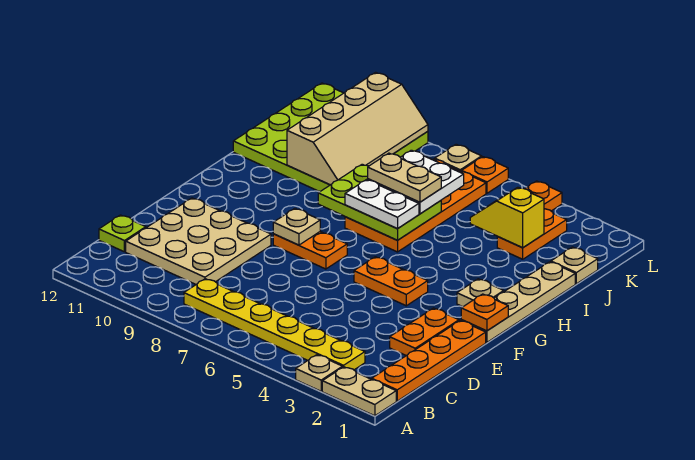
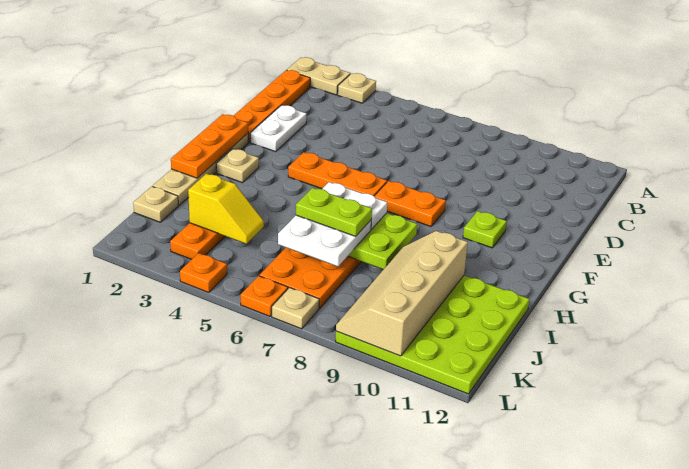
yellow 1x6 plate [184,279,365,370] -> none
tan 3x3 plate [126,198,271,284] -> none
lime 1x1 plate [99,215,146,252] -> lime 1x1 plate moved to [463,211,507,248]
orange 1x2 plate [390,308,459,356] -> white 1x2 plate [250,105,306,152]
orange 1x1 plate [461,294,508,331] -> orange 1x3 plate [171,114,248,178]
orange 1x2 plate [354,257,428,306] -> orange 1x3 plate [288,152,387,196]
tan 1x1 plate [273,208,320,245] -> none
tan 1x2 plate [368,153,441,202] -> lime 1x2 plate [296,188,372,236]

